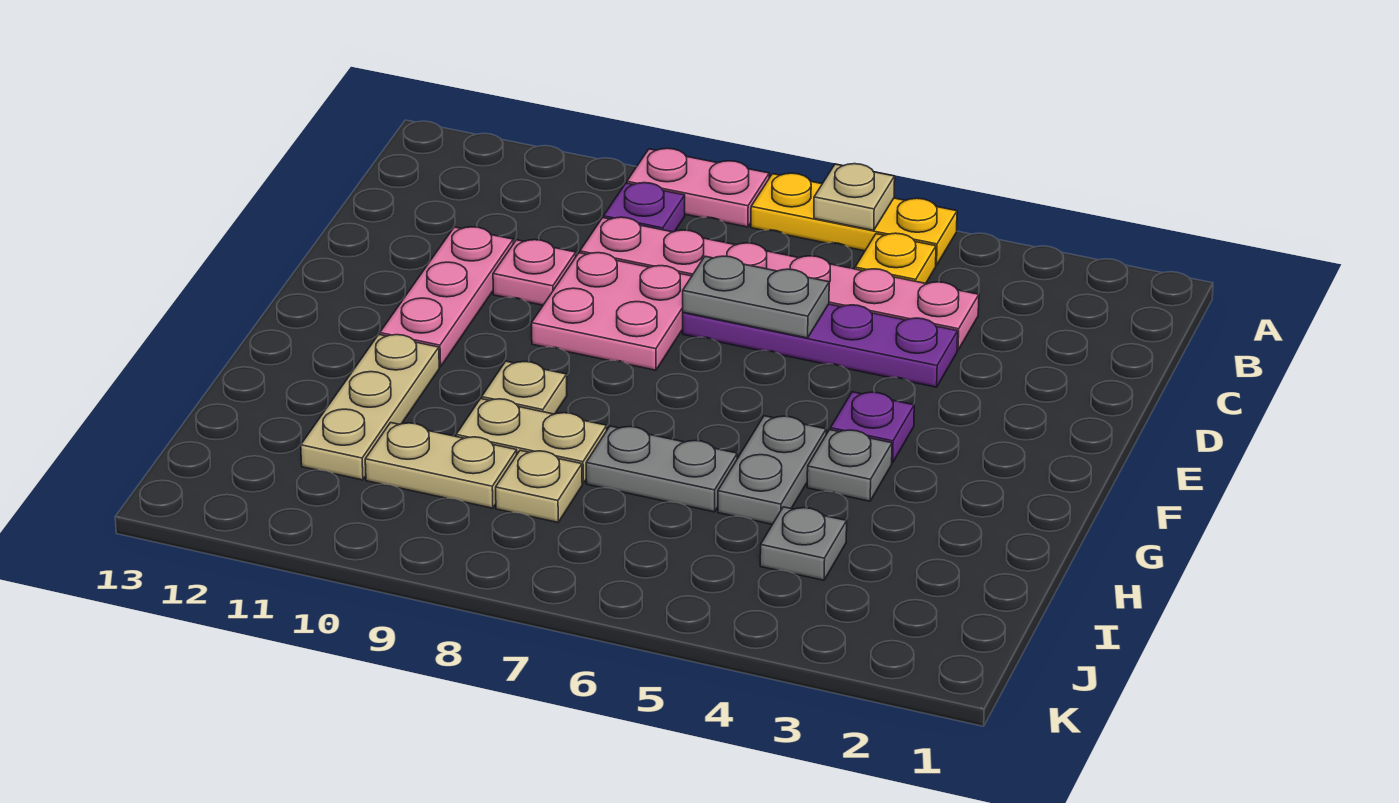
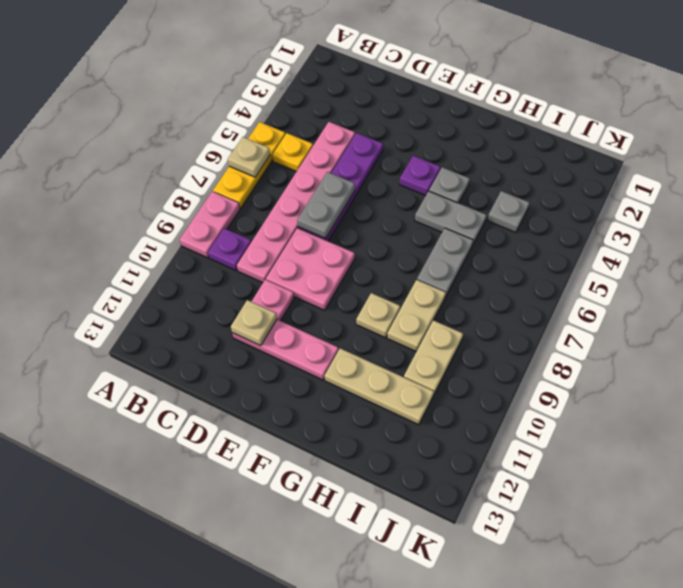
tan 1x1 plate [496,450,582,522] -> tan 1x1 plate moved to [231,300,277,346]

